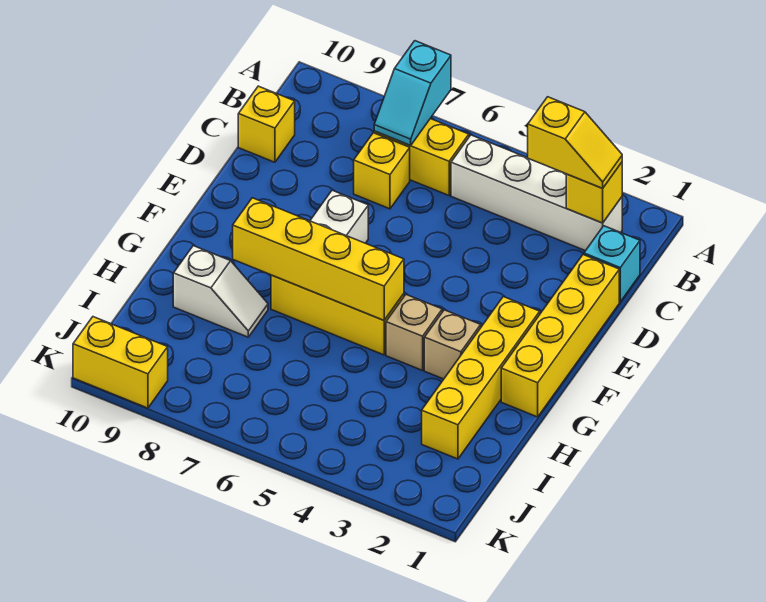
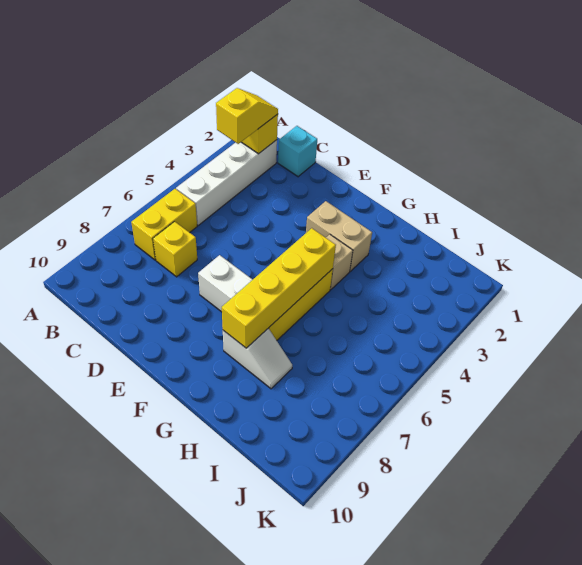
cyan 1x2 slope [374,41,451,146] -> none
yellow 1x1 brick [238,86,295,162] -> none
yellow 1x4 brick [501,255,619,417] -> none
yellow 1x4 brick [422,297,540,459] -> none
tan 1x1 brick [424,310,481,379] -> tan 1x2 brick [306,201,372,271]
white 1x2 slope [173,246,268,337] -> white 1x2 slope turned to [223,328,292,389]
yellow 1x2 brick [73,317,168,408] -> none

